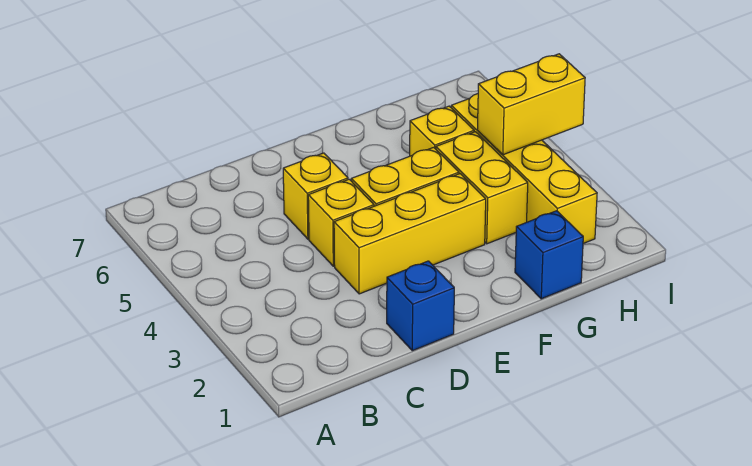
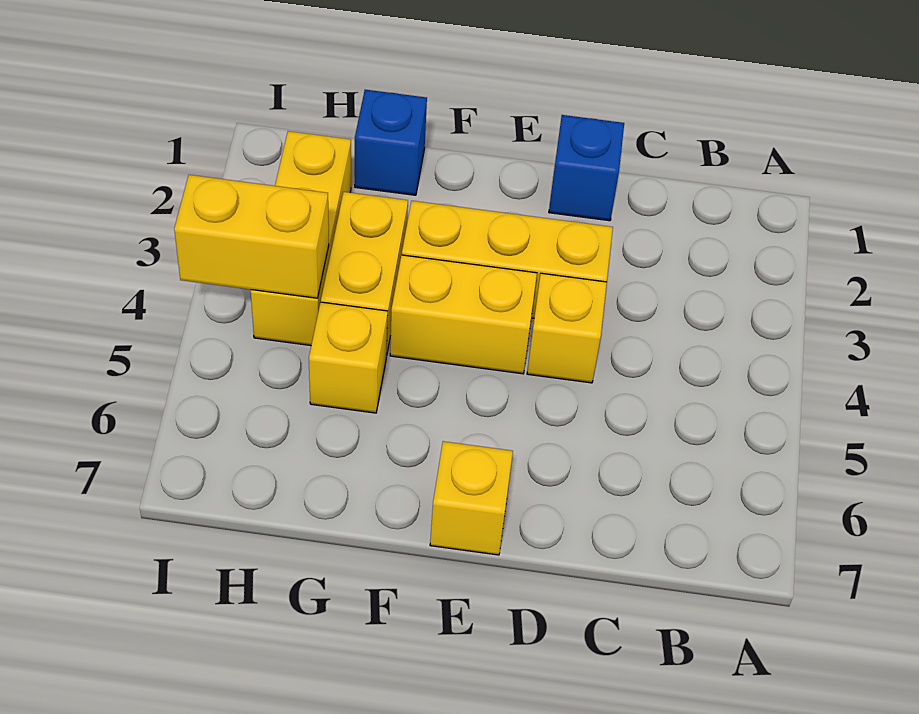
yellow 1x1 brick [283,153,348,239] -> yellow 1x1 brick moved to [430,441,513,555]
yellow 1x4 brick [451,94,597,243] -> yellow 1x3 brick [251,131,351,346]

